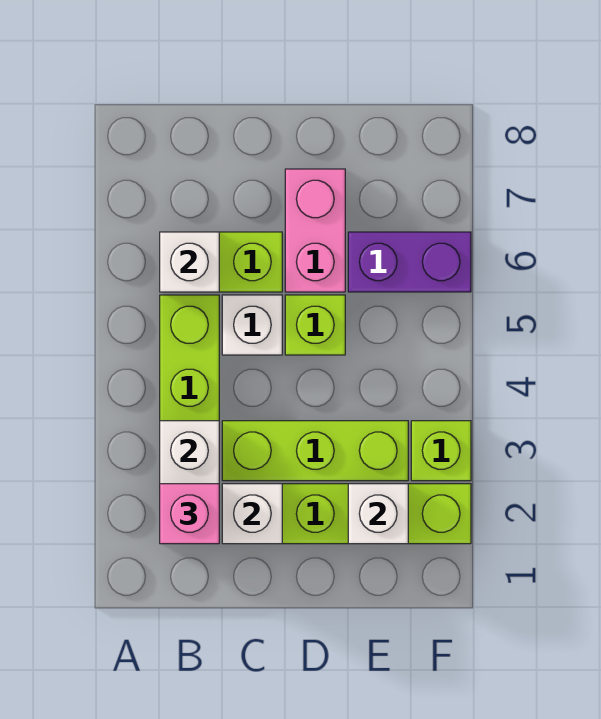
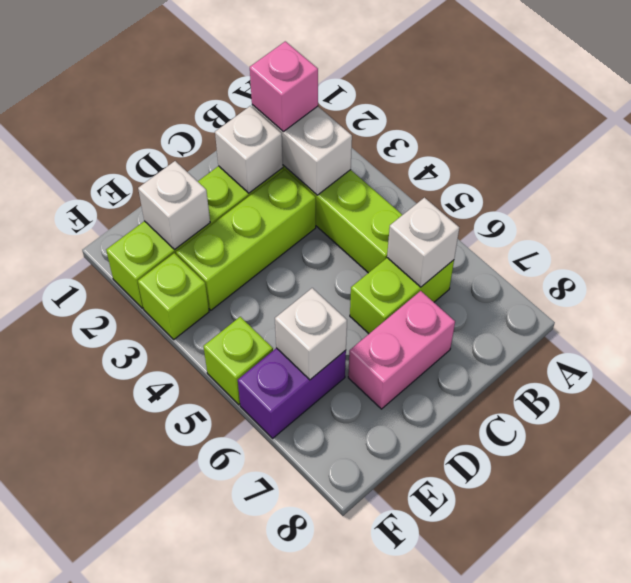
white 1x1 brick [222,295,282,355] -> white 1x1 brick moved to [275,288,347,380]
lime 1x1 brick [285,295,345,355] -> lime 1x1 brick moved to [203,317,273,405]
pink 1x2 brick [285,169,345,292] -> pink 1x2 brick turned to [348,291,455,409]

